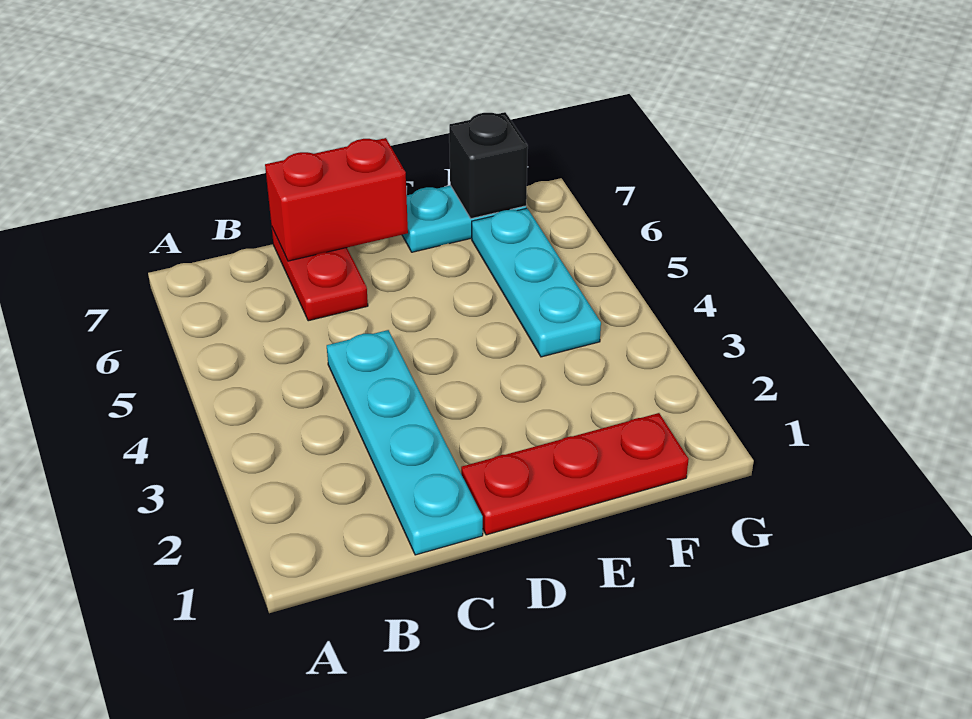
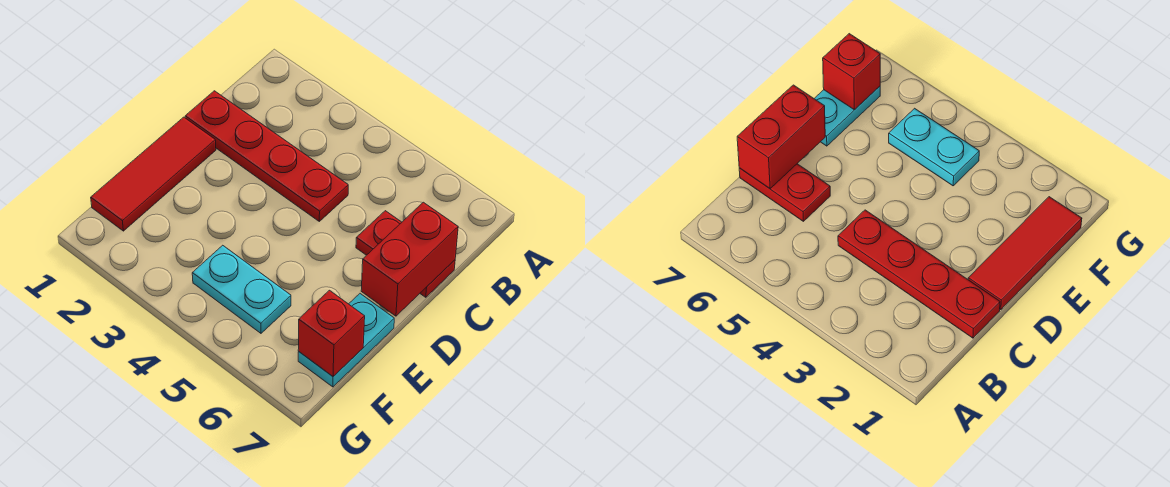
cyan 1x4 plate [327,330,483,555] -> red 1x4 plate [185,91,348,221]
red 1x3 plate [461,413,689,535] -> red 1x3 tile [91,117,216,231]
cyan 1x3 plate [472,208,601,357] -> cyan 1x2 plate [192,245,291,333]
black 1x1 brick [449,112,528,219] -> red 1x1 brick [298,290,365,376]

